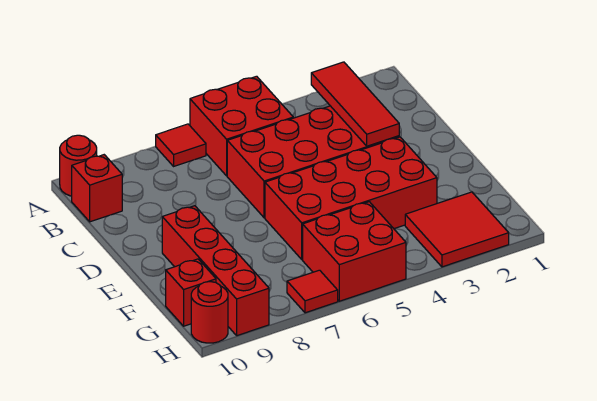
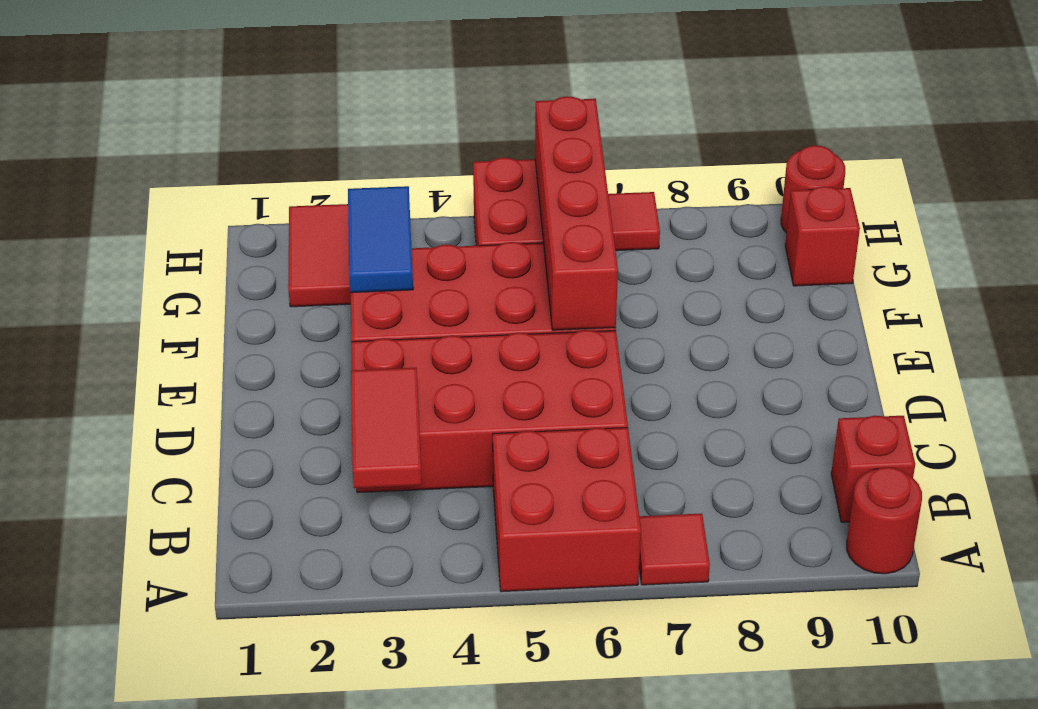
red 1x3 tile [311,62,399,146] -> red 1x2 tile [351,368,422,488]
red 1x4 brick [162,206,269,336] -> red 1x4 brick moved to [535,96,618,330]
none -> blue 1x2 tile [348,186,413,293]

